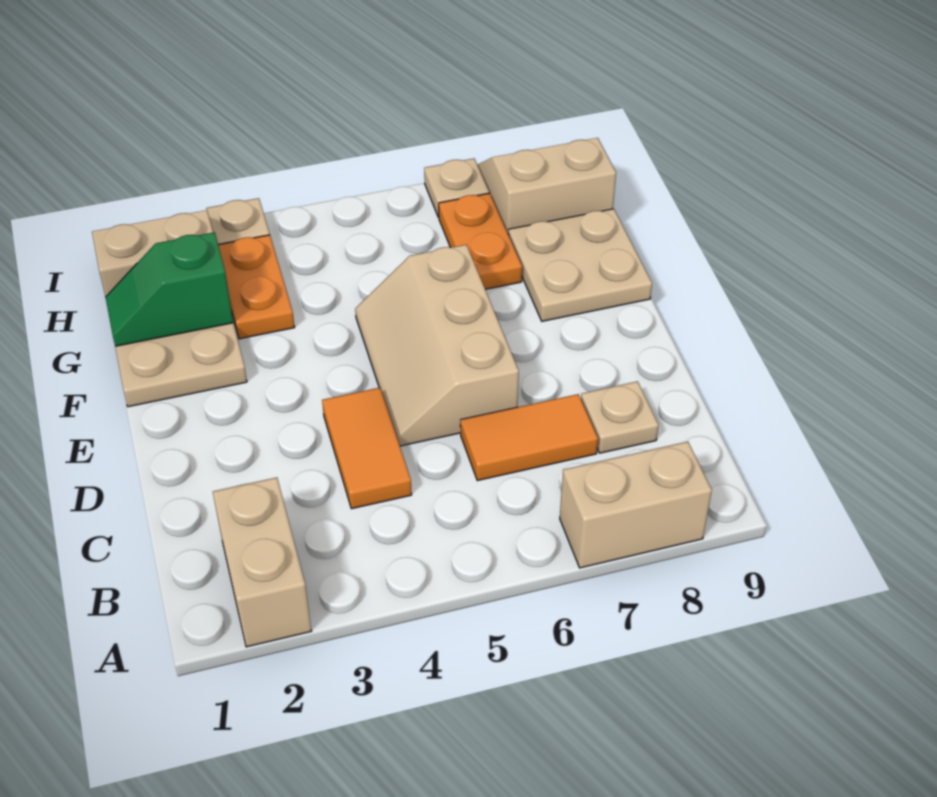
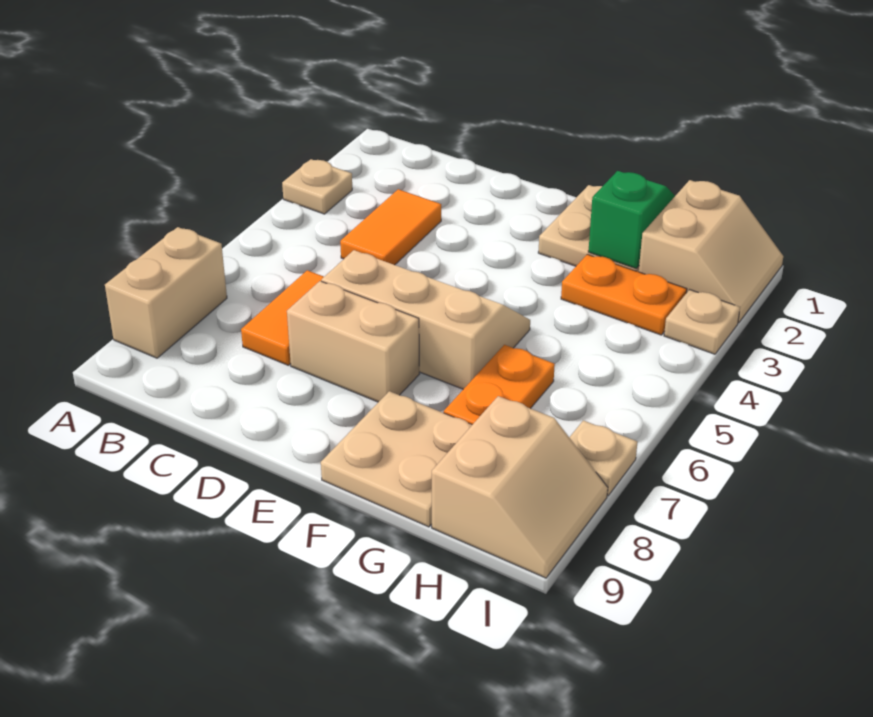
tan 1x2 brick [213,477,311,647] -> tan 1x2 brick moved to [287,281,420,402]
orange 1x2 tile [322,388,412,509] -> orange 1x2 tile turned to [340,189,441,265]
tan 1x1 plate [581,381,659,453] -> tan 1x1 plate moved to [282,159,352,214]
orange 1x2 plate [439,193,522,289] -> orange 1x2 plate turned to [444,345,555,425]

